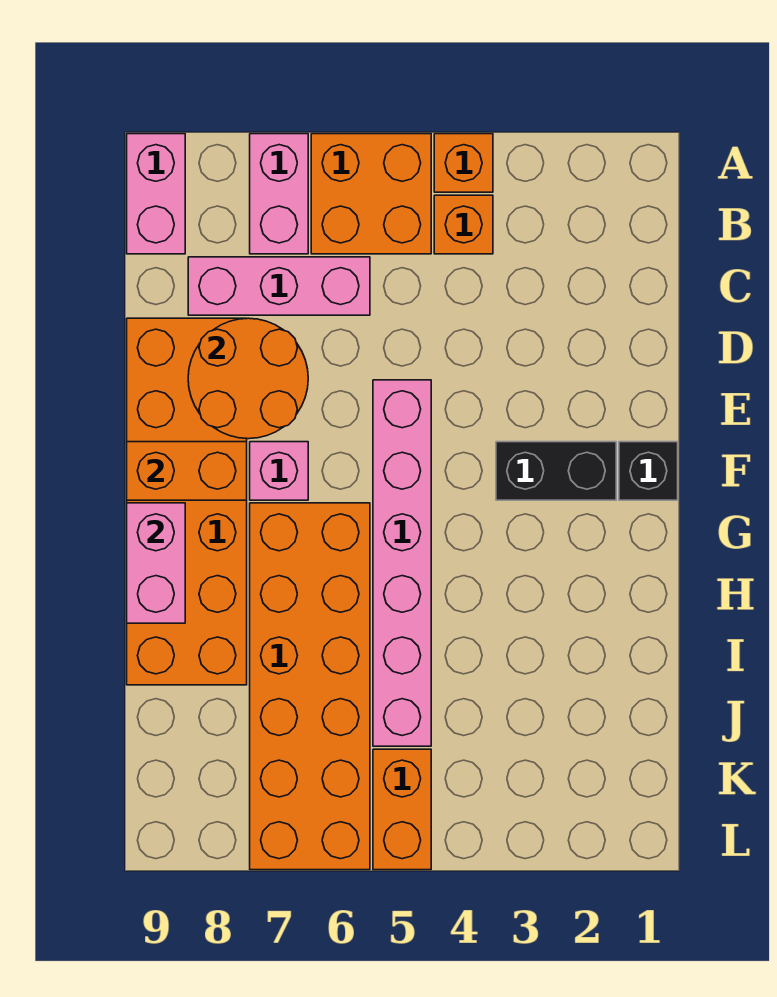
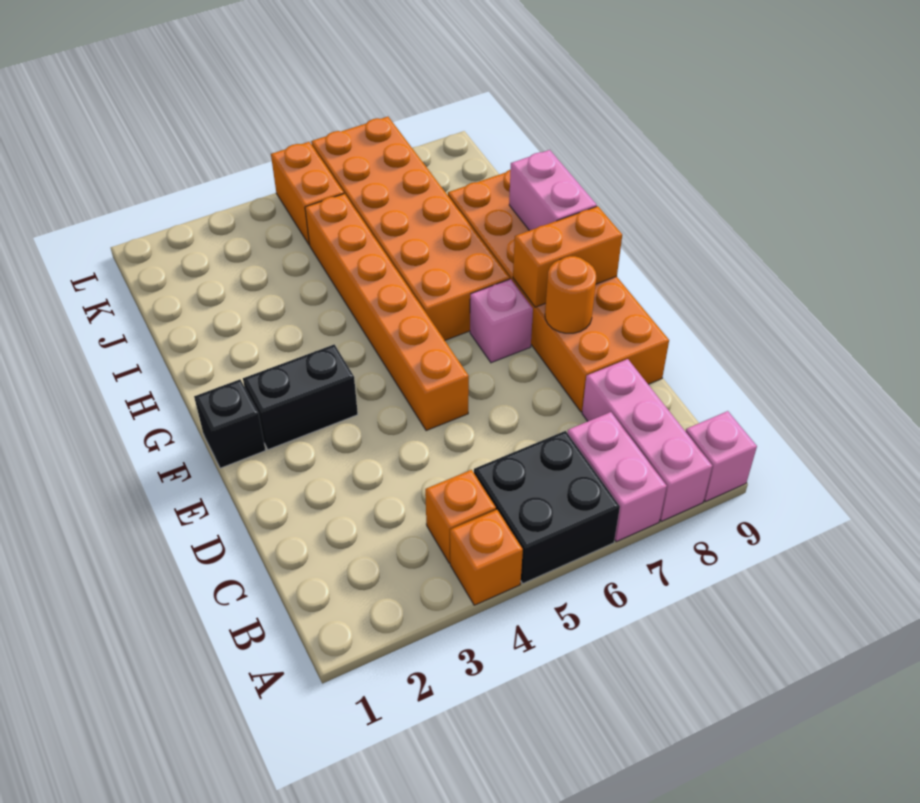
orange 2x2 brick [311,134,431,254] -> black 2x2 brick [474,431,620,583]
pink 1x2 brick [127,134,185,254] -> pink 1x1 brick [686,411,757,502]
pink 1x3 brick [188,257,370,315] -> pink 1x3 brick turned to [582,359,712,521]
orange 2x2 round brick [188,318,308,439] -> orange 1x1 round brick [545,256,596,333]
pink 1x6 brick [373,380,431,746] -> orange 1x6 brick [305,194,469,431]

